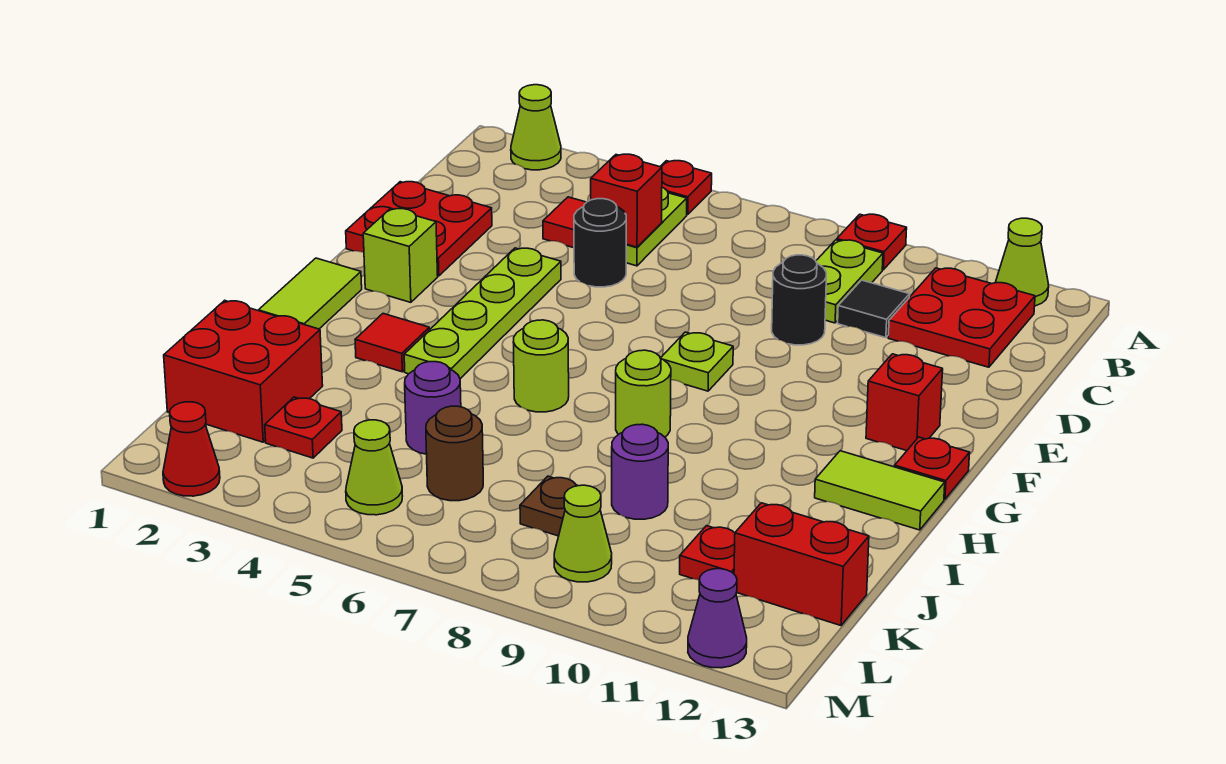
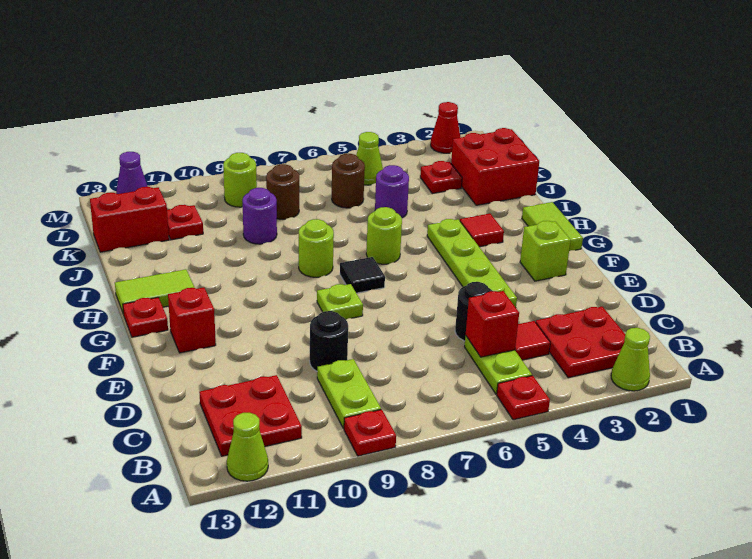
black 1x1 tile [838,280,910,338] -> black 1x1 tile moved to [340,257,385,293]
red 2x2 plate [346,182,492,276] -> red 2x2 plate moved to [536,307,625,378]
brown 1x1 plate [520,476,578,536] -> brown 1x1 round brick [266,164,299,219]
lime 1x1 cone [554,485,612,582] -> lime 1x1 round brick [223,153,257,207]

